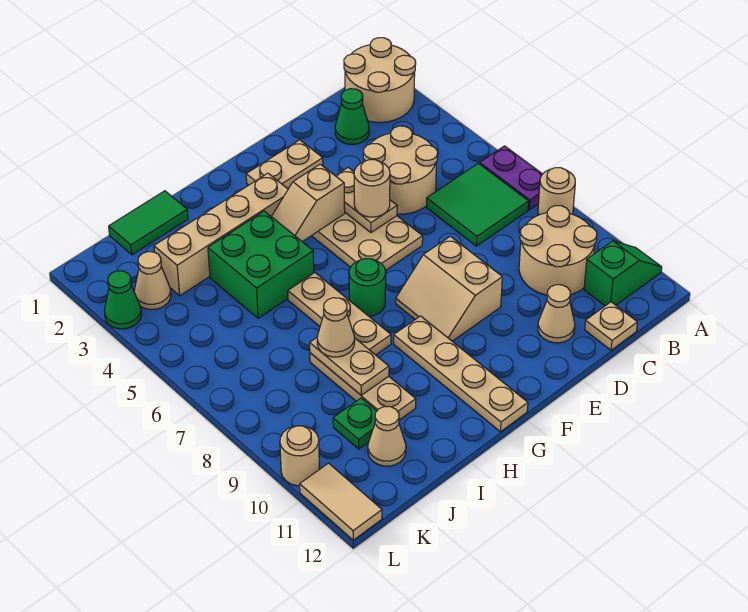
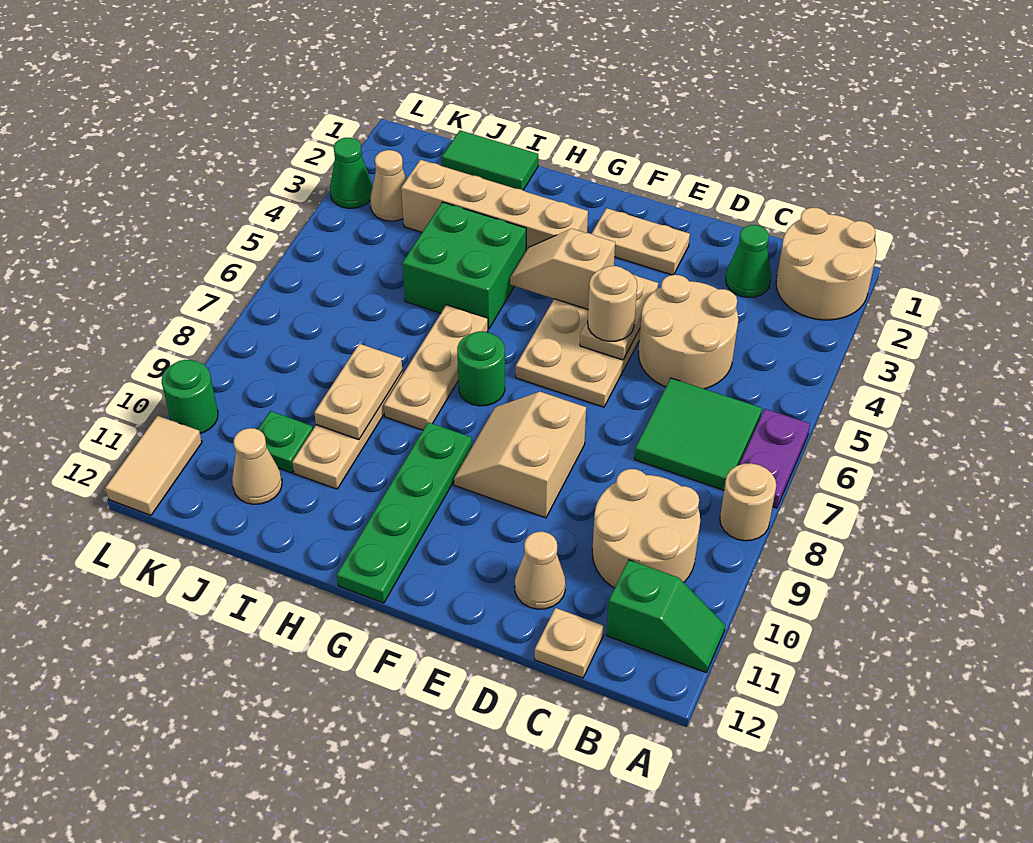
tan 1x4 plate [394,316,528,432] -> green 1x4 plate [337,422,472,603]
tan 1x1 cone [317,298,355,357] -> none
tan 1x1 round brick [280,426,319,486] -> green 1x1 round brick [162,360,218,433]

